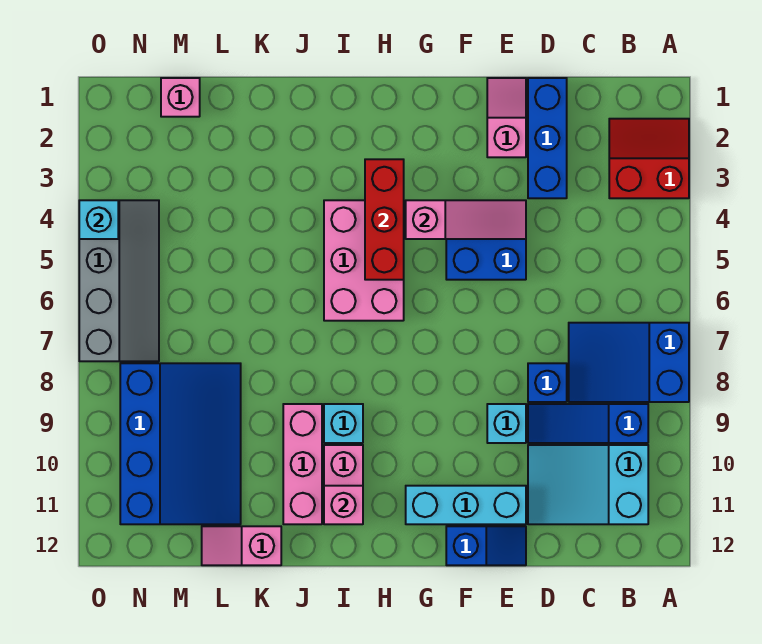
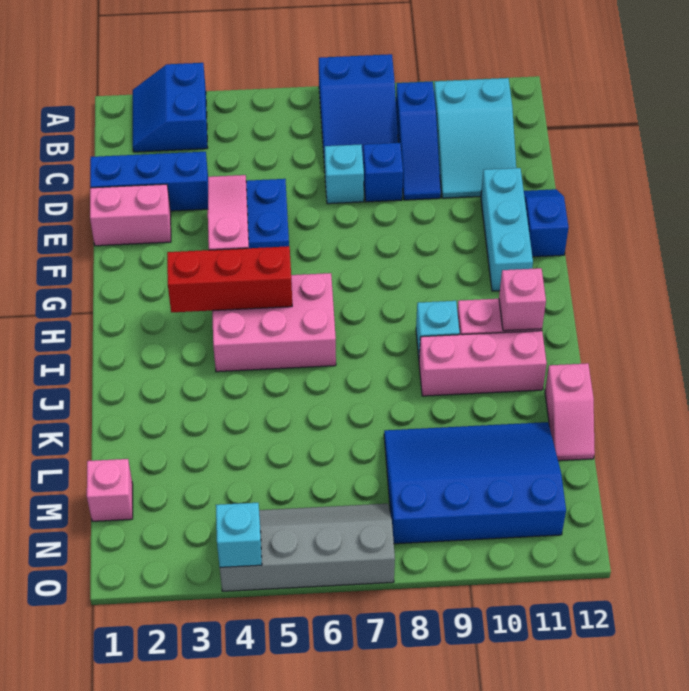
red 2x2 slope [609,119,689,198] -> blue 2x2 slope [133,63,208,152]
pink 1x2 slope [487,78,526,157] -> pink 1x2 brick [90,184,171,246]
cyan 1x1 brick [487,404,526,443] -> cyan 1x1 brick moved to [325,144,364,204]

